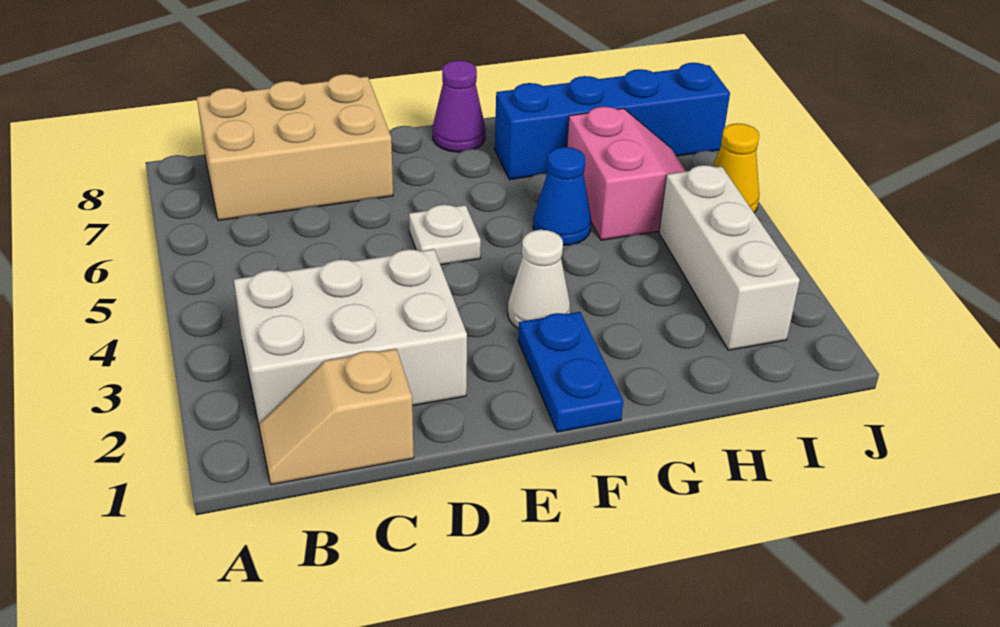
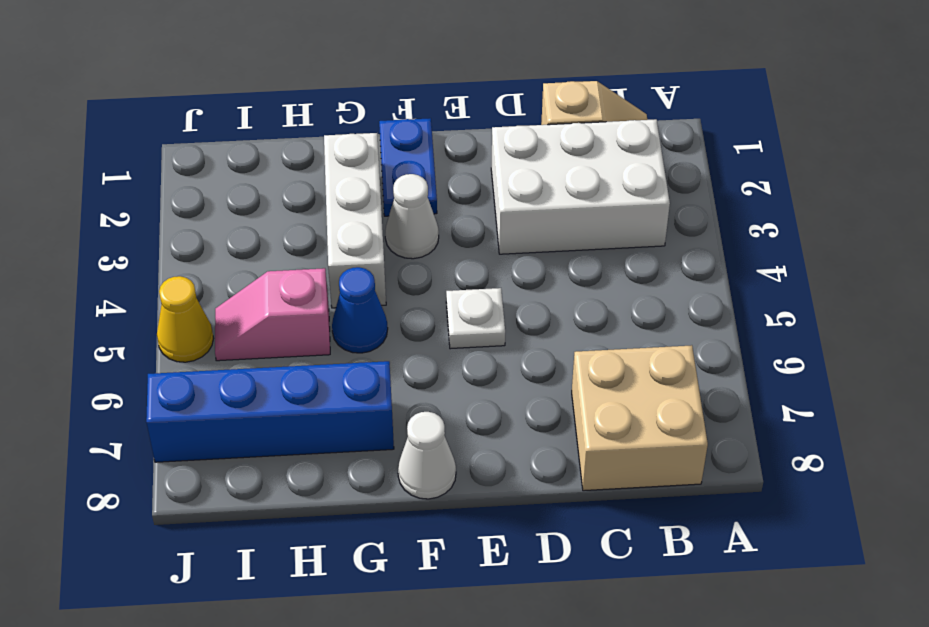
tan 2x3 brick [197,74,393,221] -> tan 2x2 brick [572,345,708,491]
purple 1x1 cone [433,61,486,152] -> white 1x1 cone [398,412,456,499]
pink 2x2 slope [567,107,686,240] -> pink 1x2 slope [215,268,330,361]
white 1x3 brick [659,165,800,350] -> white 1x3 brick moved to [324,133,386,308]

